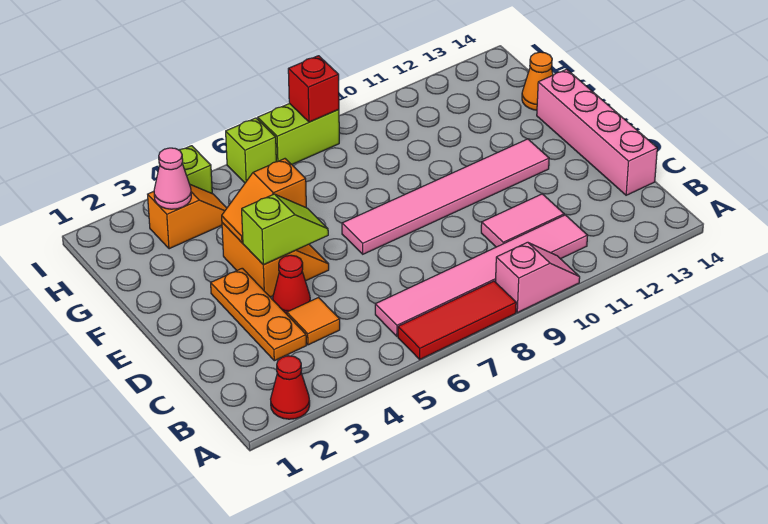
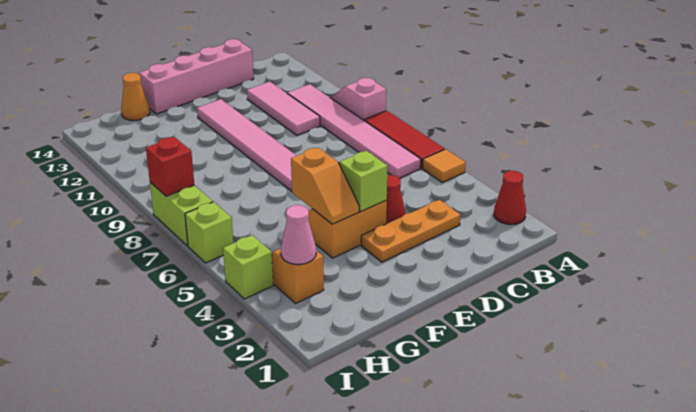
orange 1x1 tile [287,298,340,345] -> orange 1x1 tile moved to [423,149,466,182]
pink 1x2 tile [481,194,564,247] -> pink 1x3 tile [247,82,320,135]

